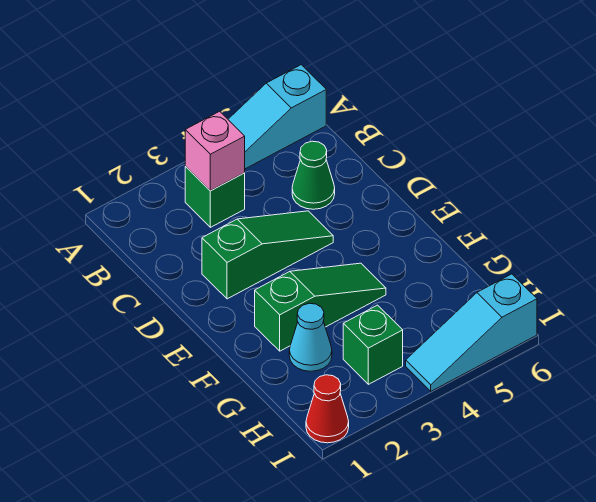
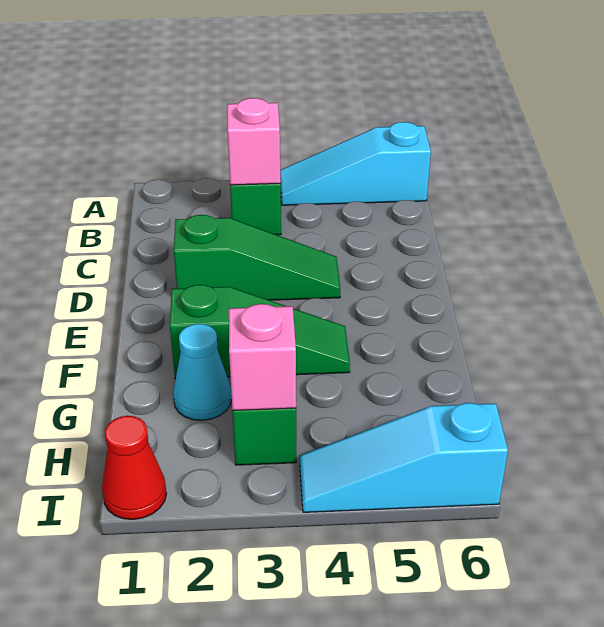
green 1x1 cone [292,141,335,209] -> none
none -> pink 1x1 brick [229,304,296,411]

